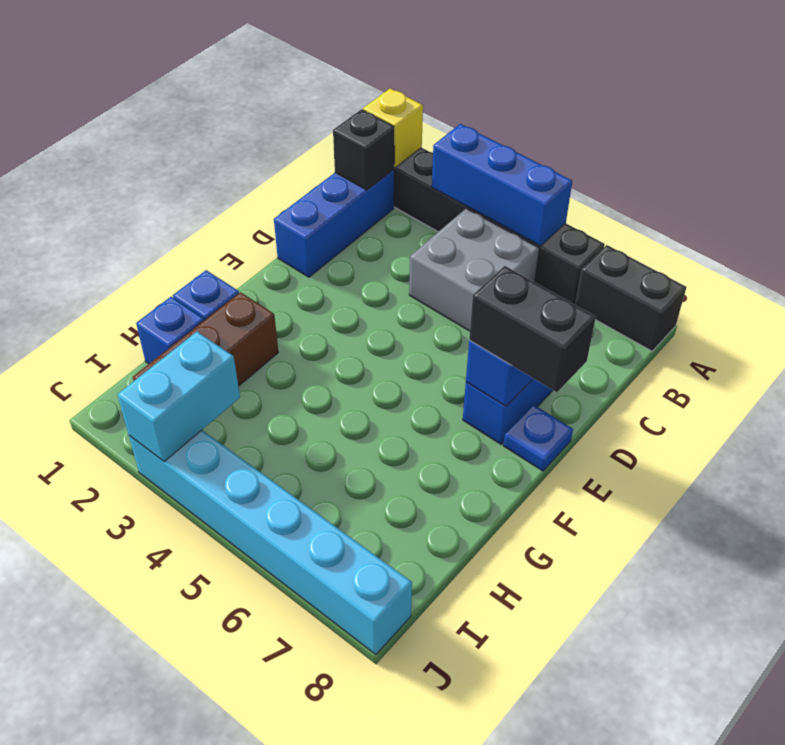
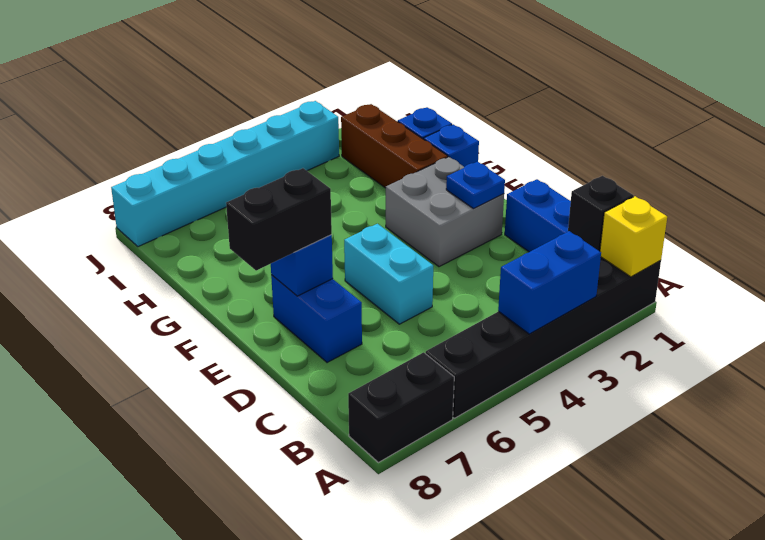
blue 1x3 brick [432,124,572,246] -> blue 1x2 brick [498,231,601,334]
grey 2x2 brick [409,208,539,331] -> grey 2x2 brick moved to [386,157,504,267]
blue 1x1 plate [503,405,573,471] -> blue 1x1 plate moved to [446,162,505,209]
cyan 1x2 brick [117,332,240,462] -> cyan 1x2 brick moved to [344,224,433,324]

